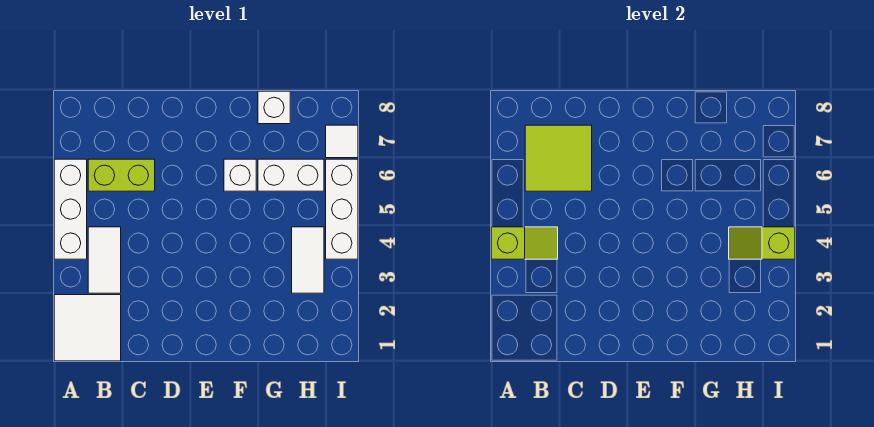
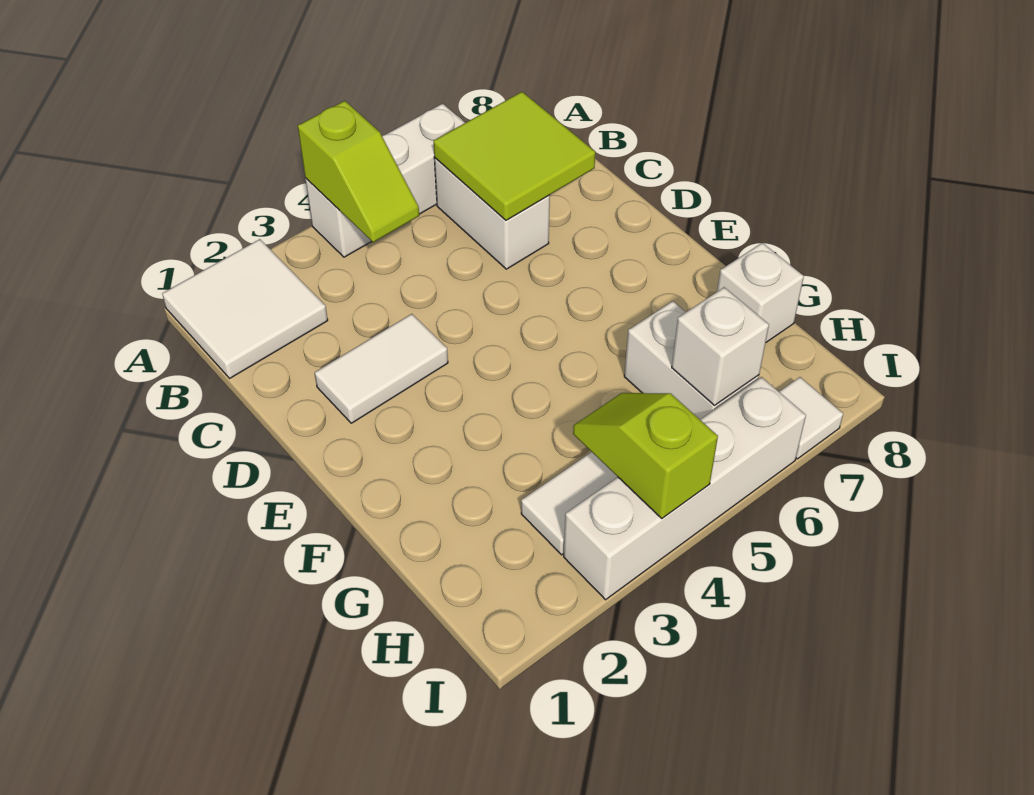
white 1x2 tile [88,227,121,293] -> white 1x2 tile moved to [315,314,448,423]
lime 1x2 brick [88,159,155,191] -> white 1x2 brick [434,158,550,269]
white 1x1 brick [224,159,256,191] -> white 1x1 brick moved to [672,287,769,405]
white 1x3 brick [326,159,358,259] -> white 1x4 brick [564,377,806,600]

